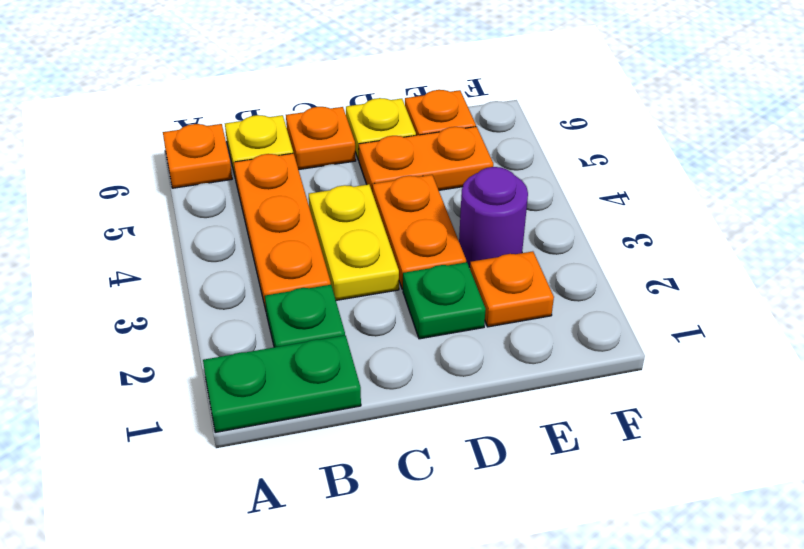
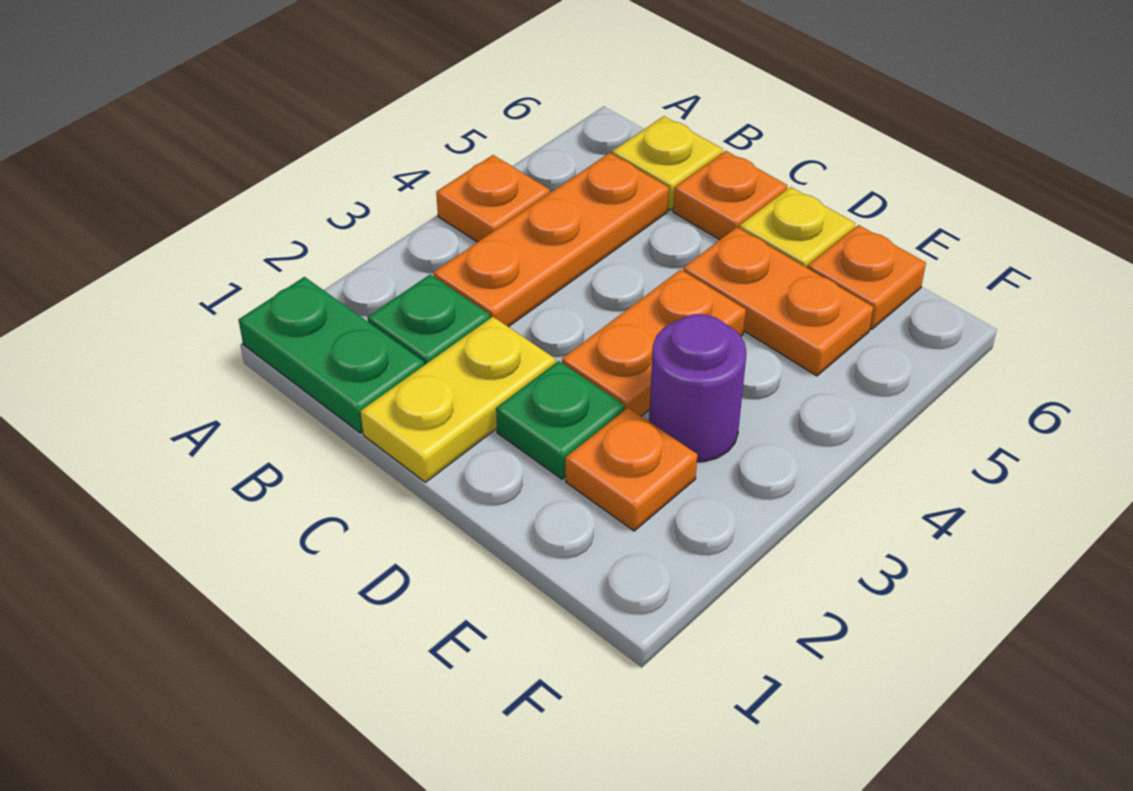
orange 1x1 plate [163,124,232,188] -> orange 1x1 plate moved to [436,155,550,242]
yellow 1x2 plate [309,184,399,300] -> yellow 1x2 plate moved to [361,317,556,482]

